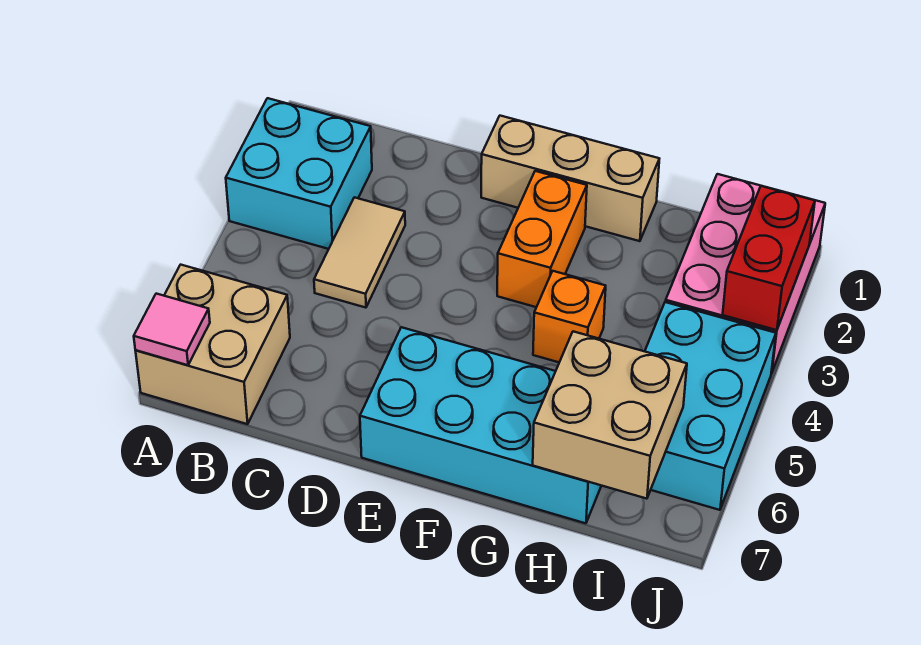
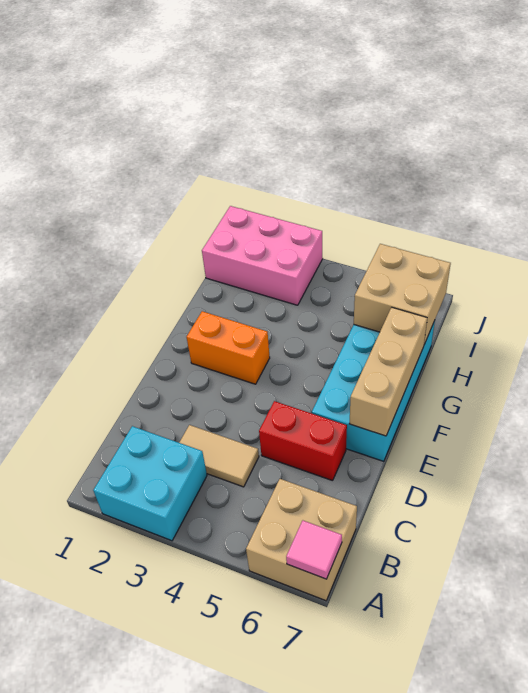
tan 1x3 brick [481,116,659,241] -> tan 1x3 brick moved to [349,307,427,436]
orange 1x1 brick [533,271,606,362] -> none
cyan 2x3 brick [645,302,776,510] -> none
red 1x2 brick [723,186,815,330] -> red 1x2 brick moved to [259,401,347,481]

